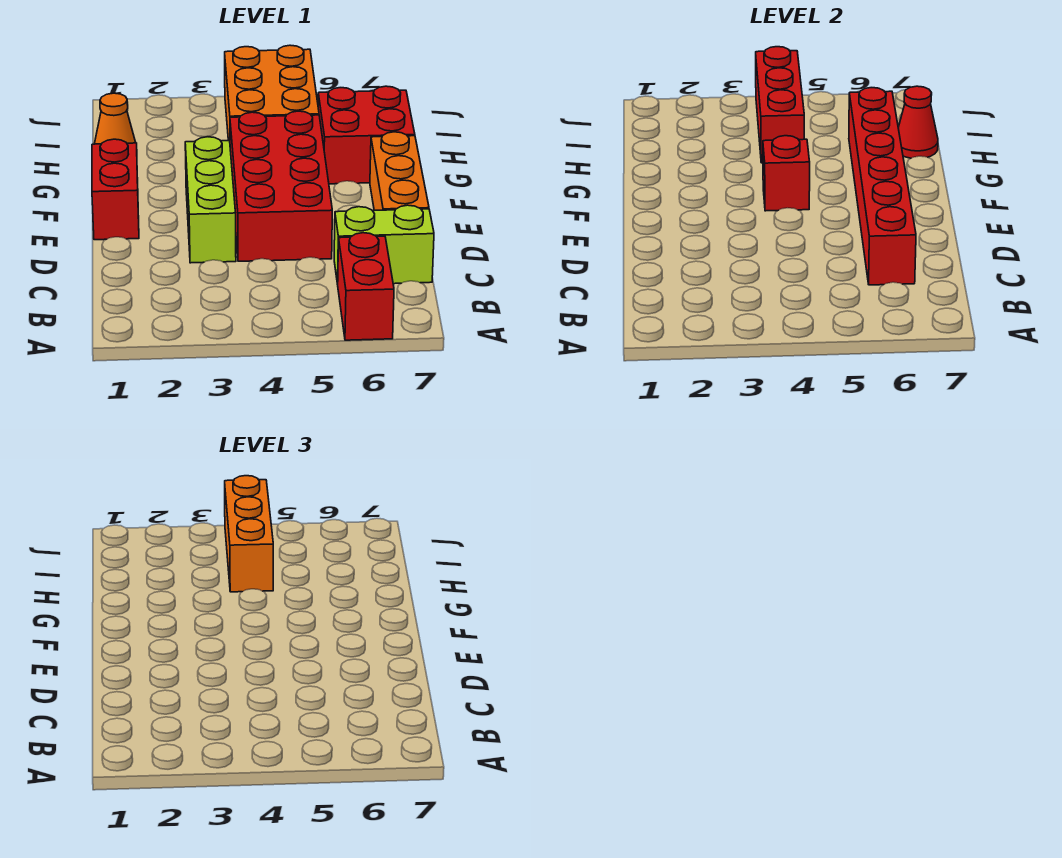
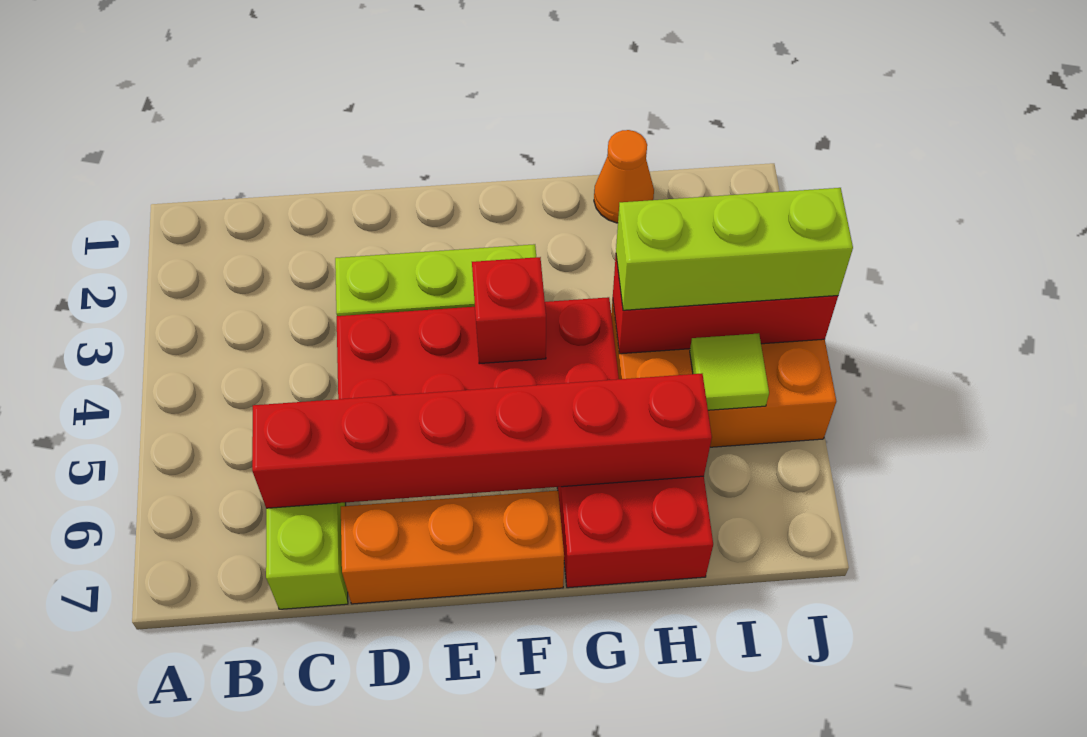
red 1x2 brick [338,233,394,340] -> none
red 1x2 brick [92,139,139,240] -> none
orange 1x3 brick [225,476,273,592] -> lime 1x3 brick [616,188,853,310]
red 1x1 cone [898,86,938,158] -> none
none -> lime 1x1 tile [690,333,769,410]

